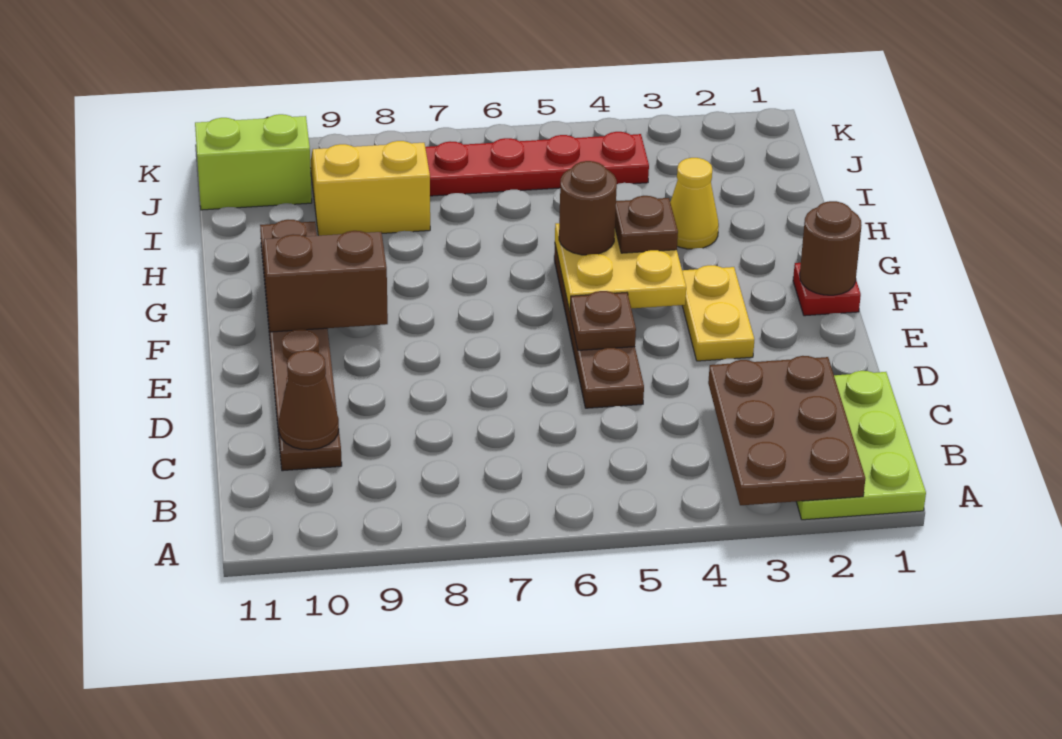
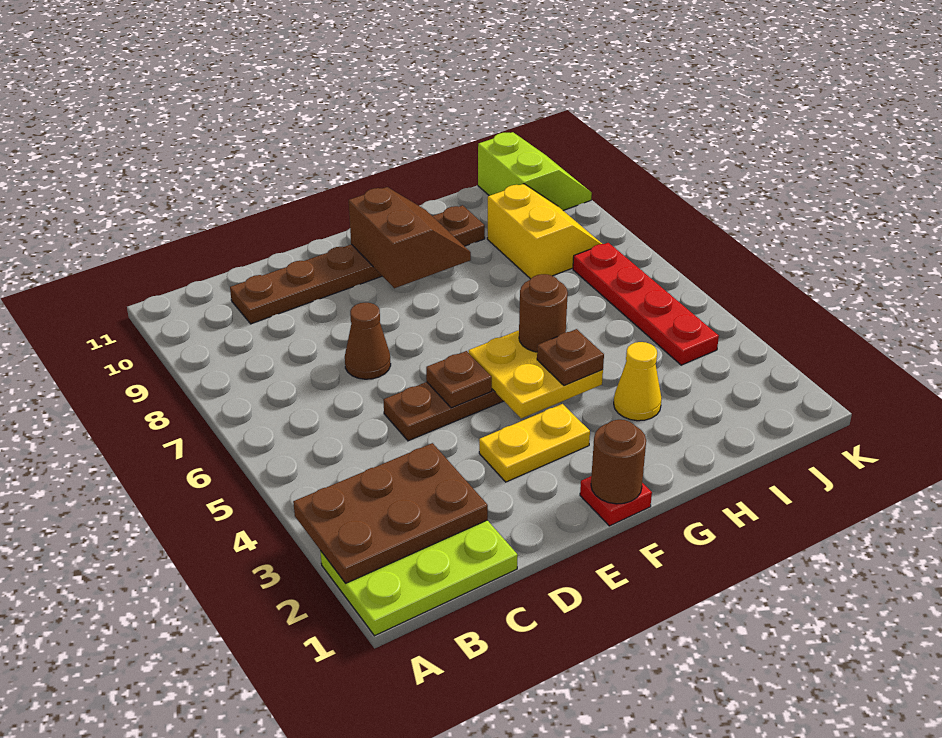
brown 1x1 cone [279,350,339,450] -> brown 1x1 cone moved to [345,303,391,379]

